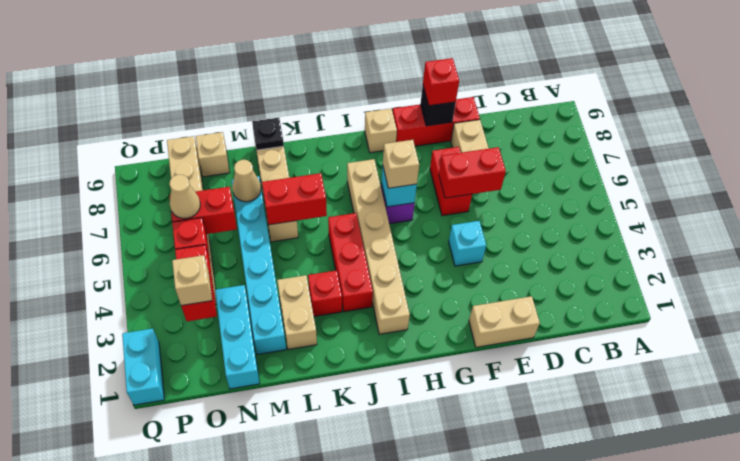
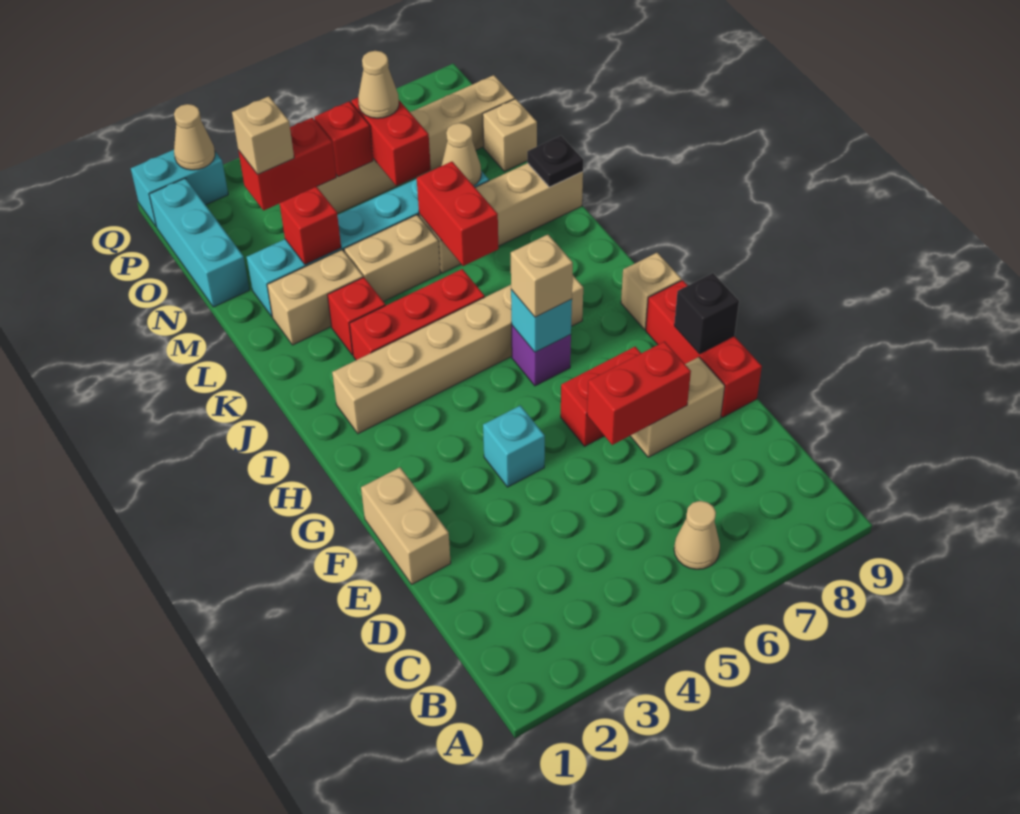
none -> tan 1x1 cone [674,501,720,569]
red 1x2 brick [439,147,506,198] -> red 1x2 brick turned to [587,342,691,445]
red 1x1 brick [423,58,459,106] -> red 1x1 brick moved to [280,187,341,264]
none -> tan 1x2 brick [344,215,440,302]
cyan 1x3 brick [215,285,260,389] -> cyan 1x3 brick turned to [149,178,250,307]
none -> tan 1x1 cone [174,104,215,170]

